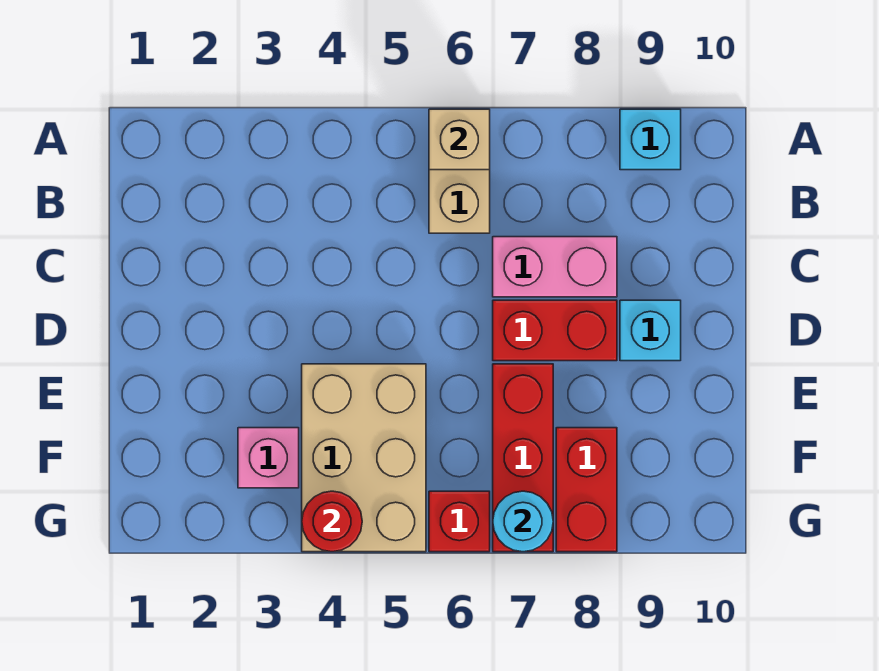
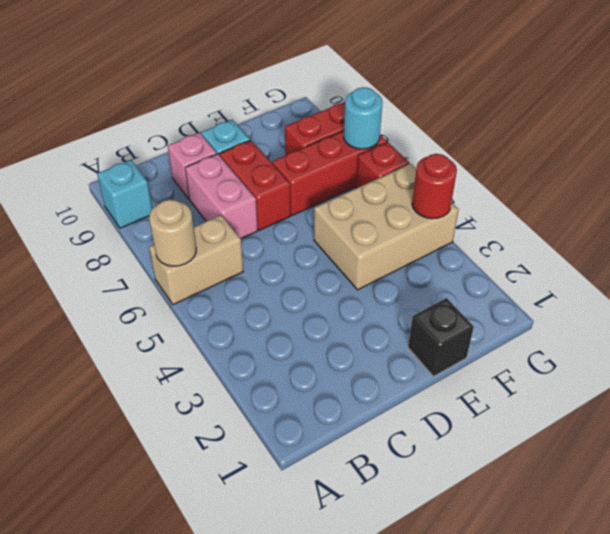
tan 1x1 brick [429,109,490,170] -> tan 1x1 round brick [149,200,196,266]
none -> black 1x1 brick [408,298,474,376]
pink 1x1 brick [238,428,299,488] -> pink 1x1 brick moved to [168,133,217,199]

